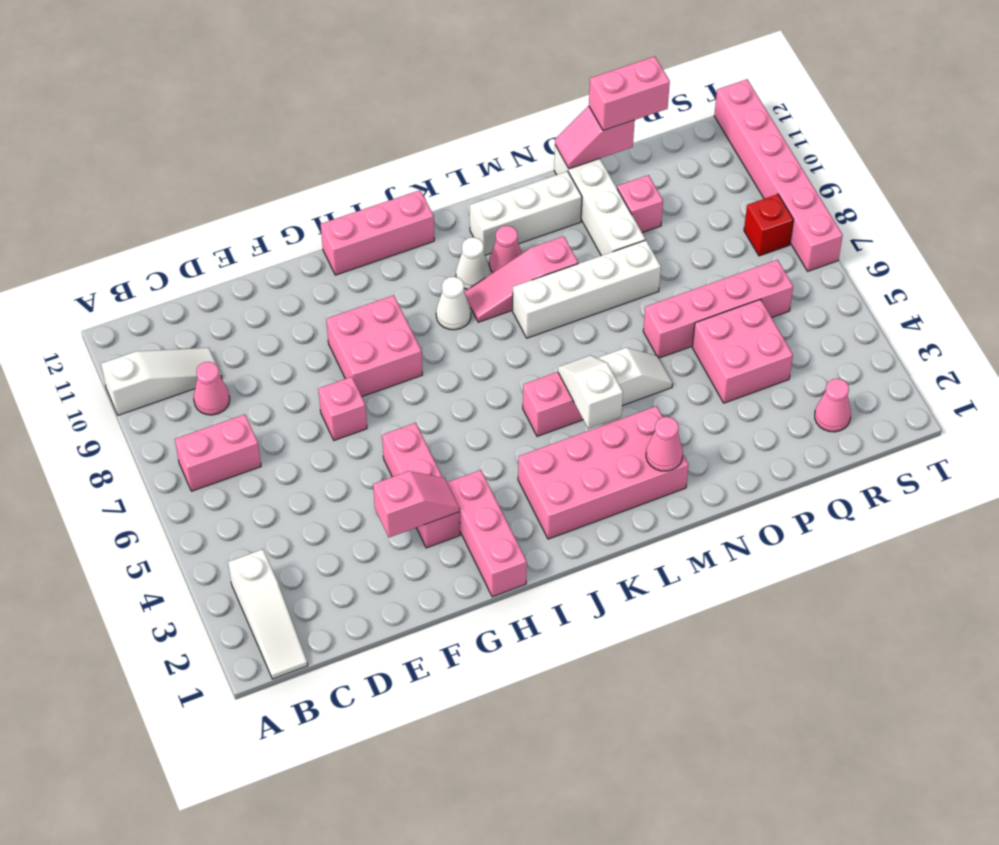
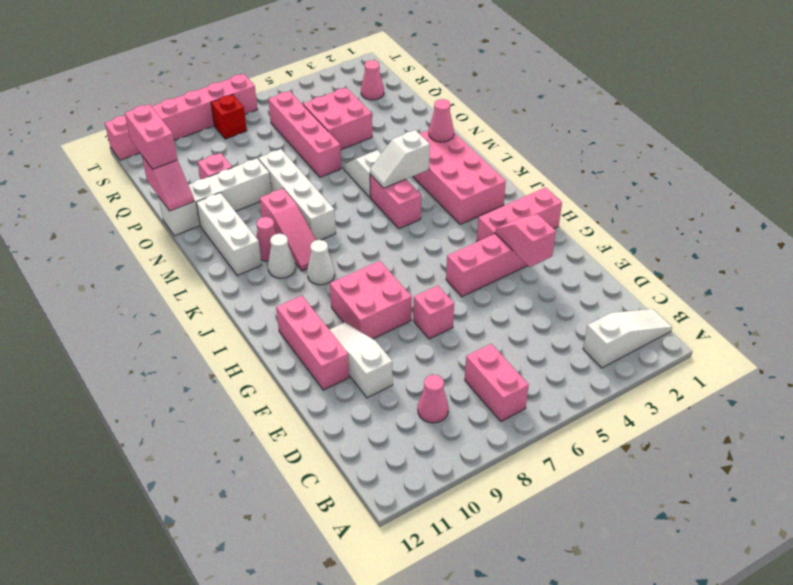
white 1x3 slope [101,348,222,415] -> white 1x3 slope moved to [329,322,393,398]
pink 1x3 brick [321,190,434,275] -> pink 1x3 brick moved to [276,296,349,390]

